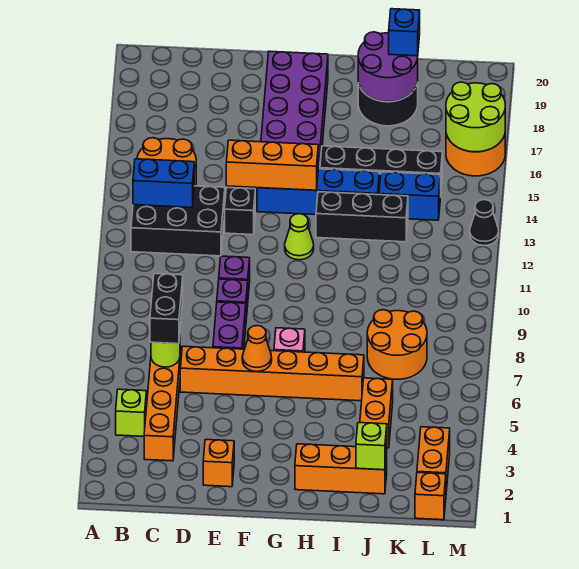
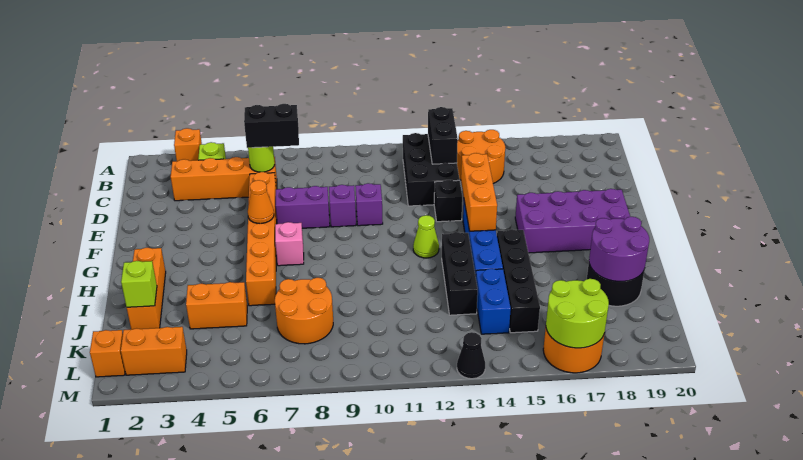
blue 1x2 brick [133,159,194,207] -> black 1x2 brick [428,107,458,164]
orange 1x1 brick [203,440,234,487] -> orange 1x1 brick moved to [174,128,202,161]
blue 1x1 brick [389,9,420,56] -> none

